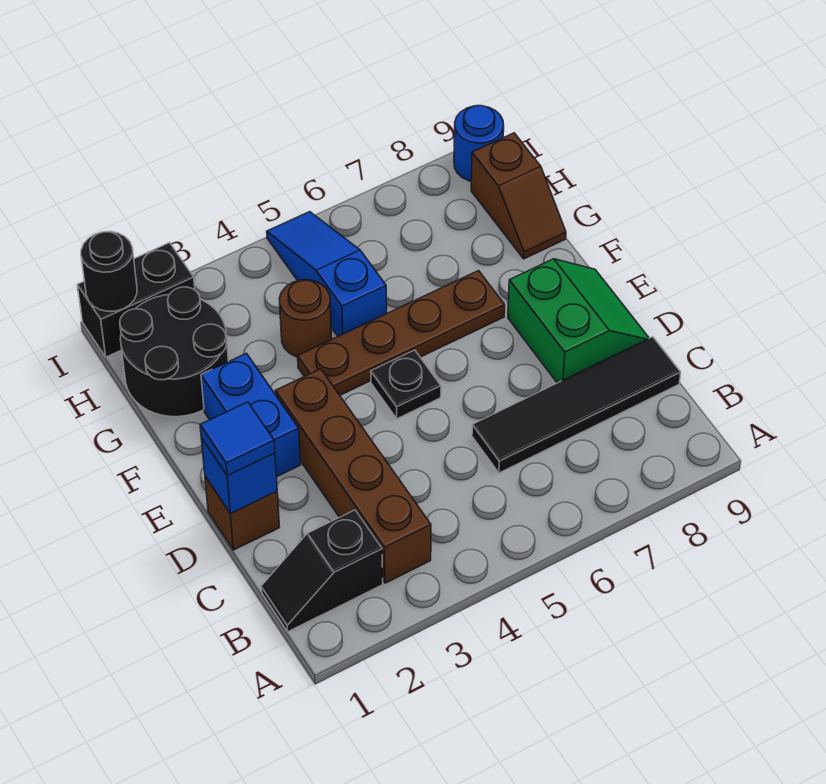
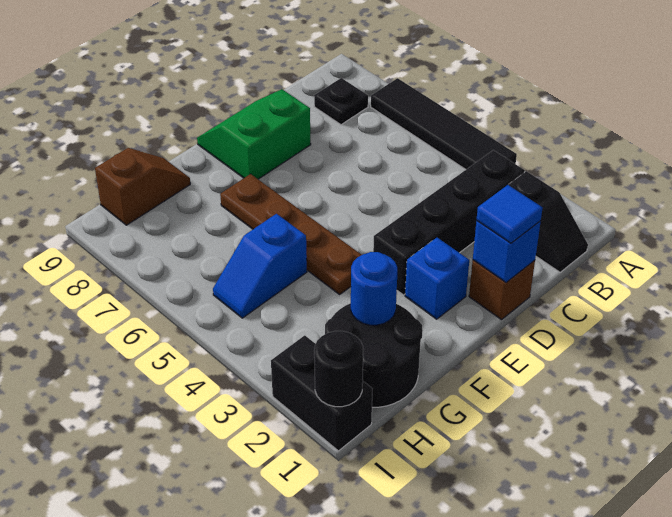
brown 1x4 brick [275,369,431,583] -> black 1x4 brick [373,150,525,295]
black 1x4 tile [472,337,681,473] -> black 1x4 tile moved to [371,78,517,169]
blue 1x2 brick [201,353,301,477] -> blue 1x1 brick [405,238,469,319]
black 1x1 plate [371,350,441,419] -> black 1x1 plate moved to [314,78,368,125]
brown 1x1 round brick [279,280,332,357] -> none
blue 1x3 slope [267,212,387,336] -> blue 1x2 slope [213,214,307,318]
blue 1x1 round brick [454,106,504,181] -> blue 1x1 round brick moved to [351,252,397,325]

